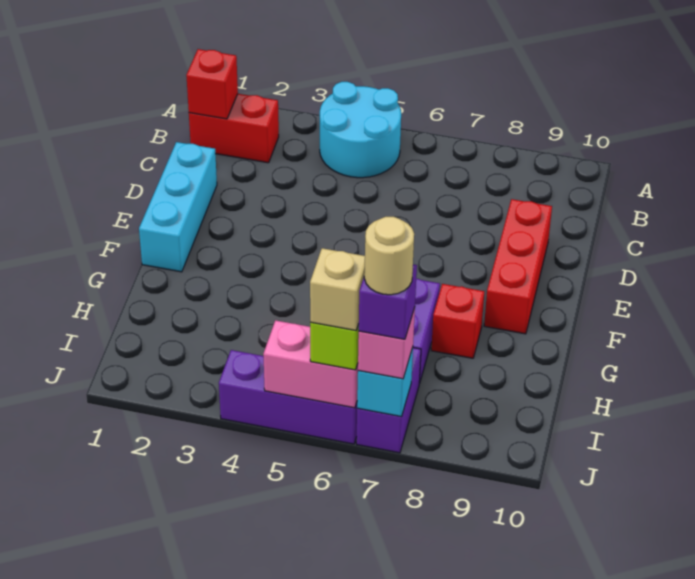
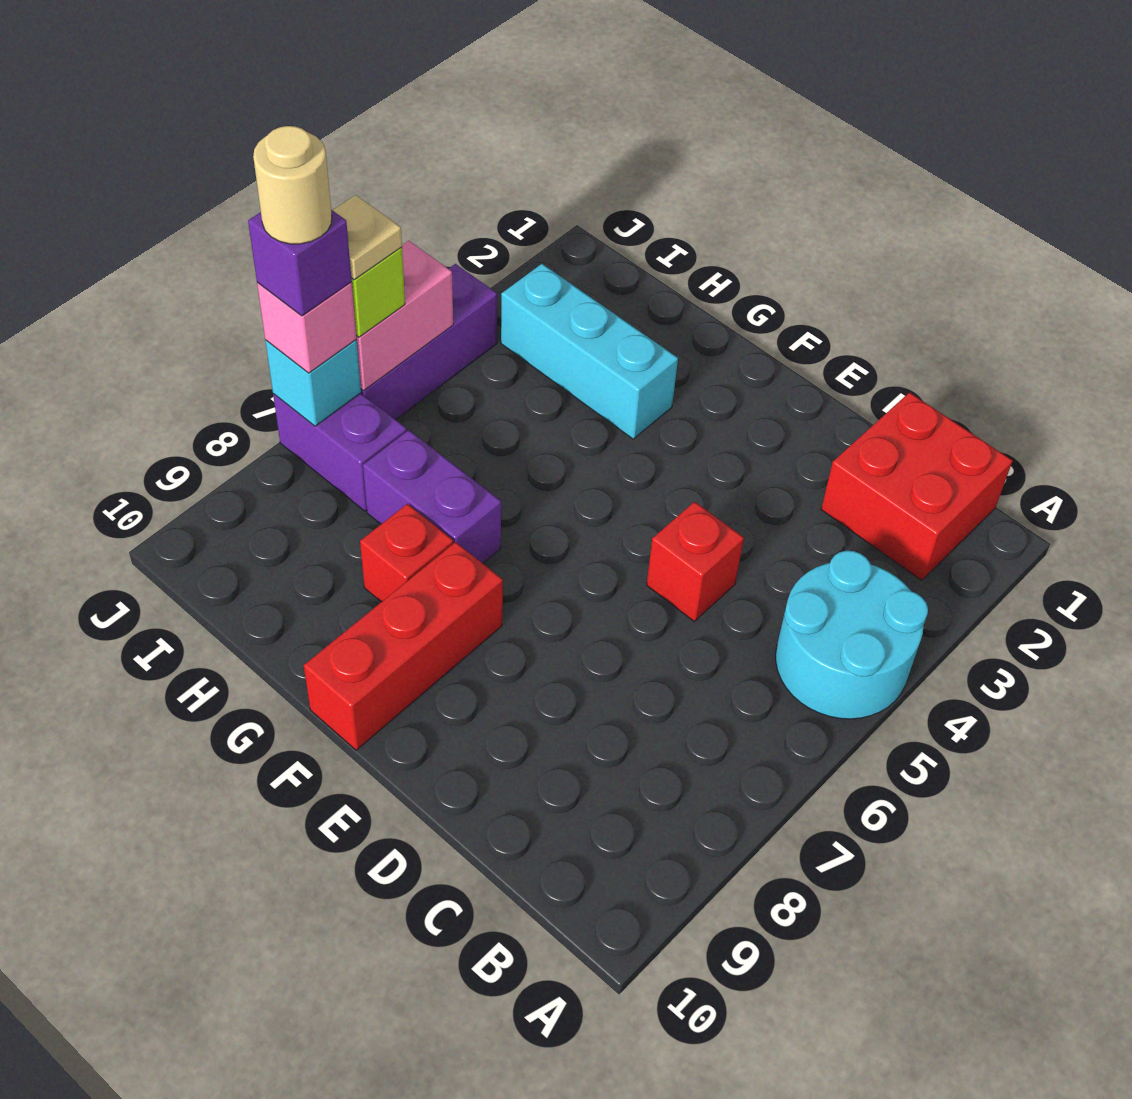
red 1x2 brick [189,94,279,163] -> red 2x2 brick [821,393,1013,581]
red 1x1 brick [186,49,238,119] -> red 1x1 brick moved to [647,502,744,621]
cyan 1x3 brick [139,142,217,272] -> cyan 1x3 brick moved to [501,264,678,439]
red 1x3 brick [484,199,552,334] -> red 1x3 brick turned to [304,542,503,750]
tan 1x1 brick [310,248,365,331] -> tan 1x1 plate [333,195,402,280]

